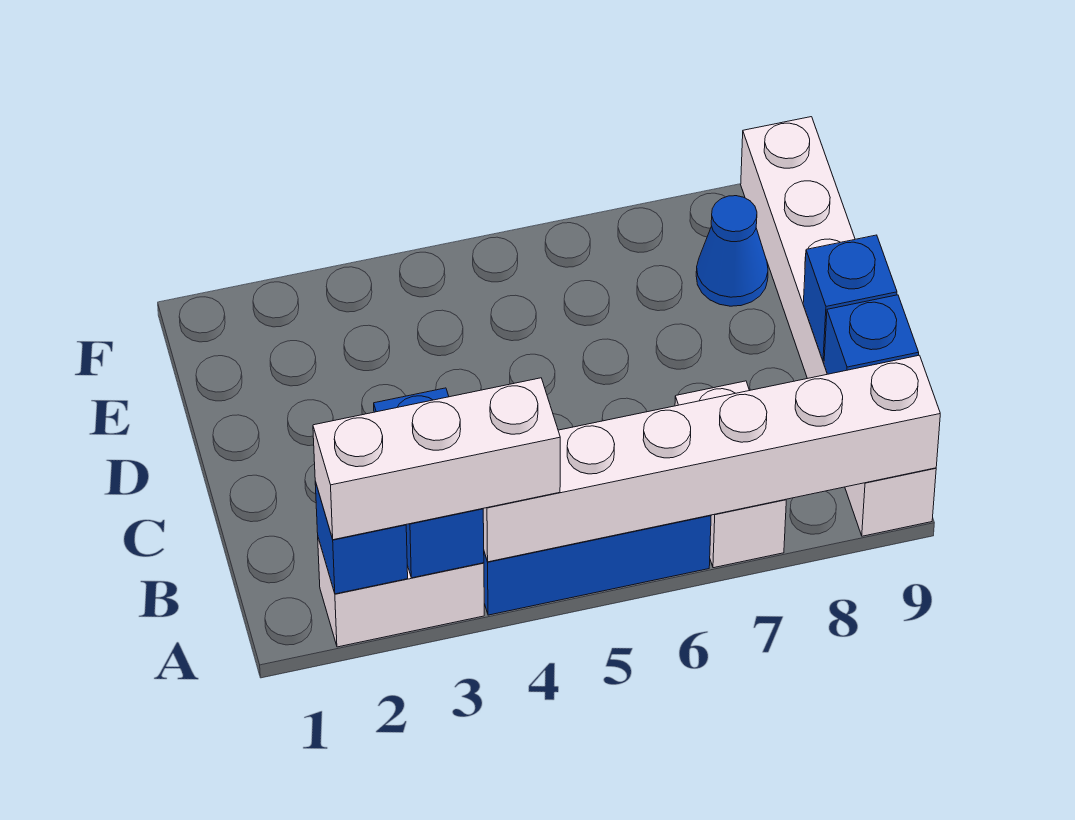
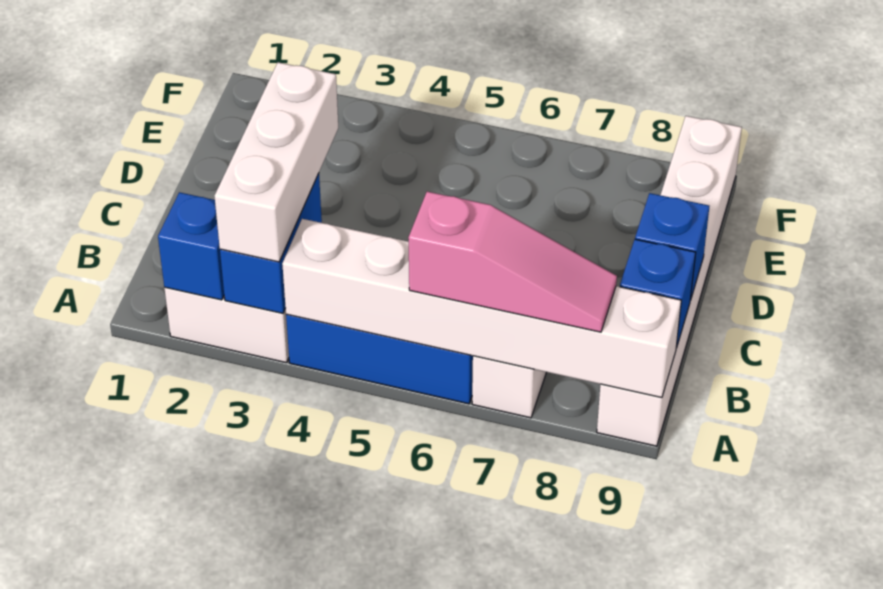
white 1x3 brick [313,378,560,540] -> white 1x3 brick turned to [215,62,338,262]
none -> pink 1x3 slope [408,192,617,332]
blue 1x1 cone [696,196,768,306] -> none

